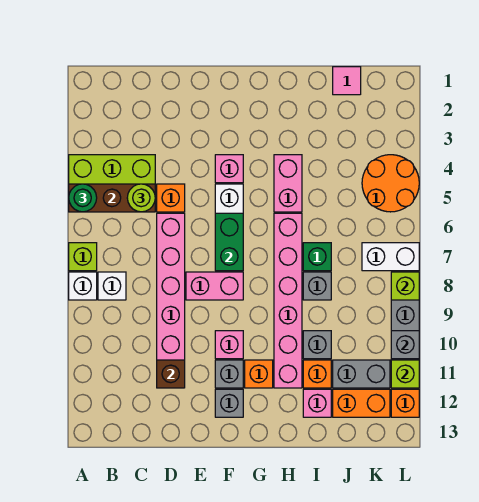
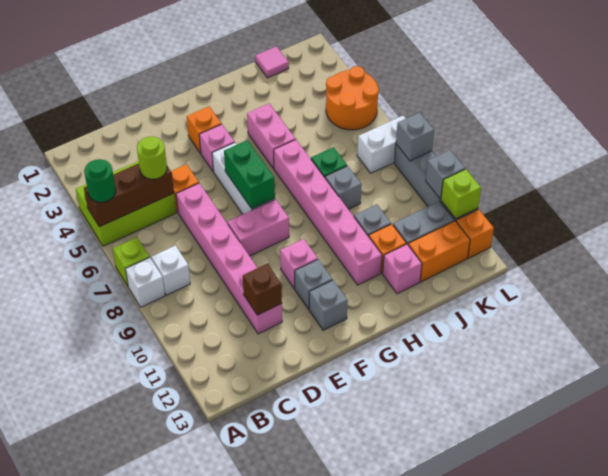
orange 1x1 brick [245,360,273,388] -> orange 1x1 brick moved to [187,107,221,153]
lime 1x1 brick [391,272,419,300] -> grey 1x1 brick [396,112,434,161]

